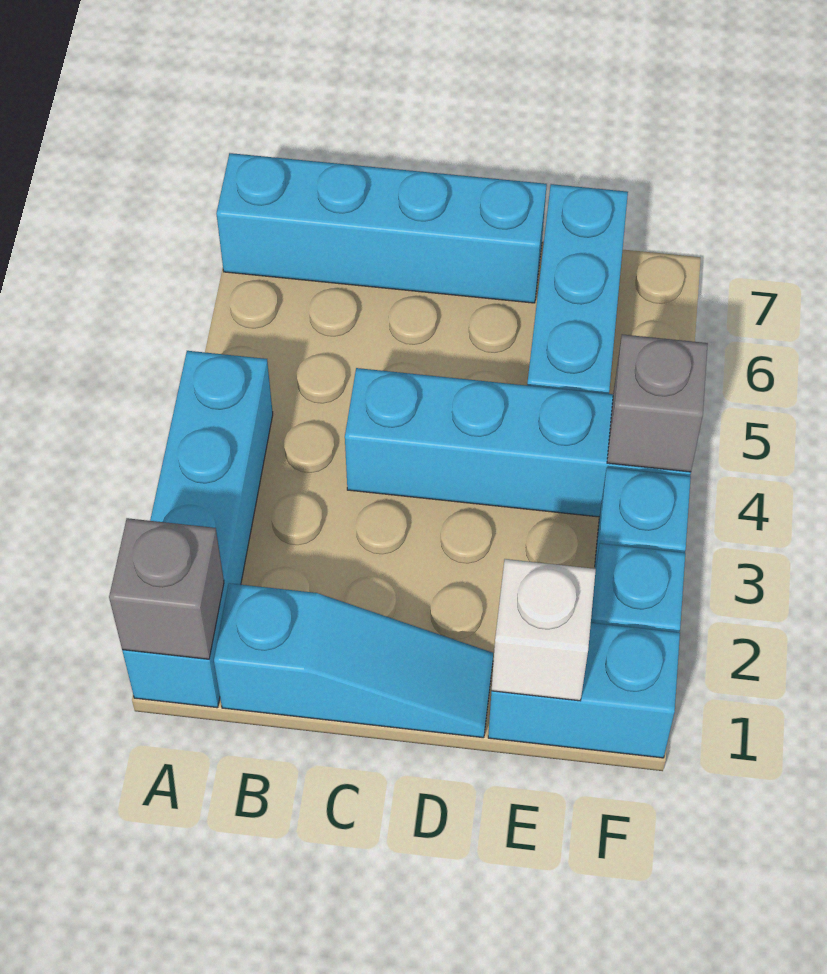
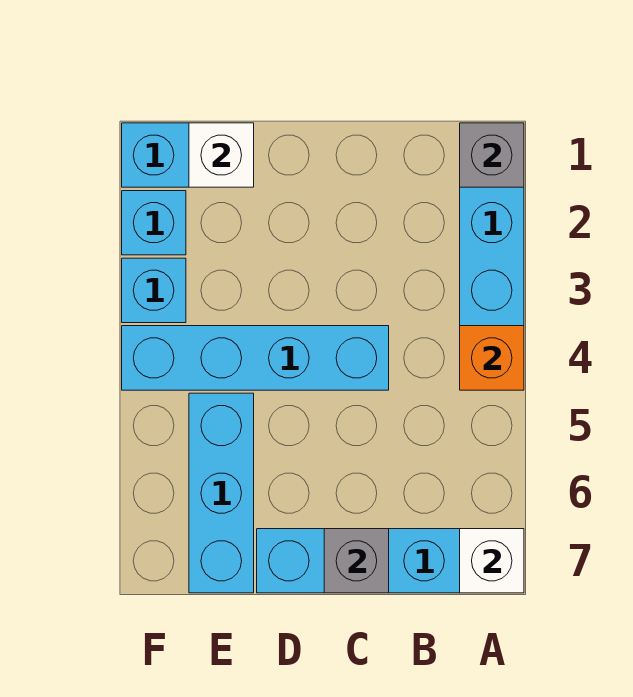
none -> orange 1x1 brick [460,326,524,390]
none -> white 1x1 brick [460,529,524,593]
cyan 1x3 slope [214,583,493,738] -> none
grey 1x1 brick [607,334,708,472] -> grey 1x1 brick moved to [324,529,389,593]

